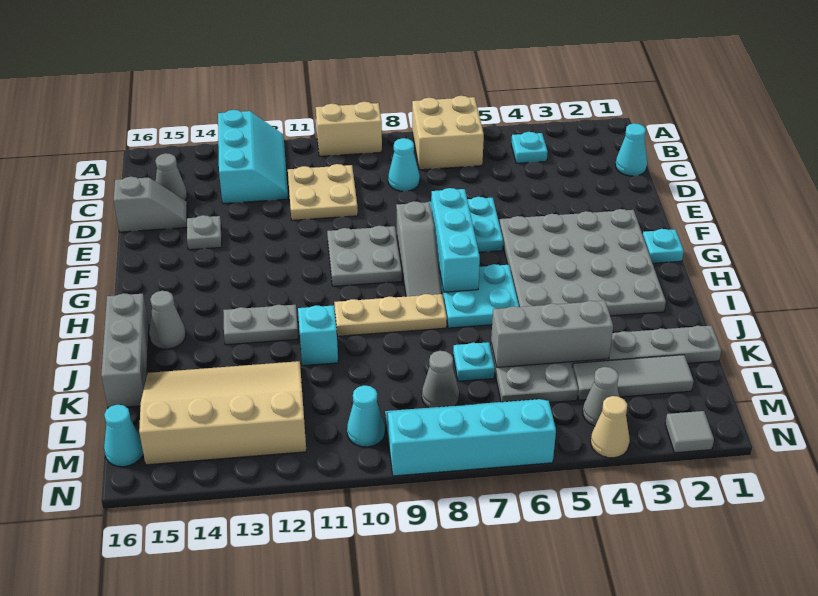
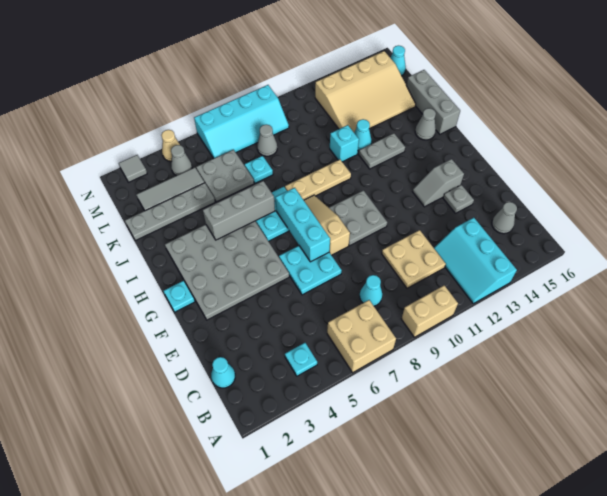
grey 1x2 slope [114,177,187,232] -> grey 1x2 slope moved to [412,159,464,207]
grey 1x3 slope [396,201,442,297] -> tan 1x3 slope [304,195,350,255]
grey 1x3 brick [491,301,613,367] -> grey 1x3 brick moved to [203,181,275,240]
cyan 1x1 cone [347,385,385,447] -> cyan 1x1 cone moved to [354,119,372,151]

